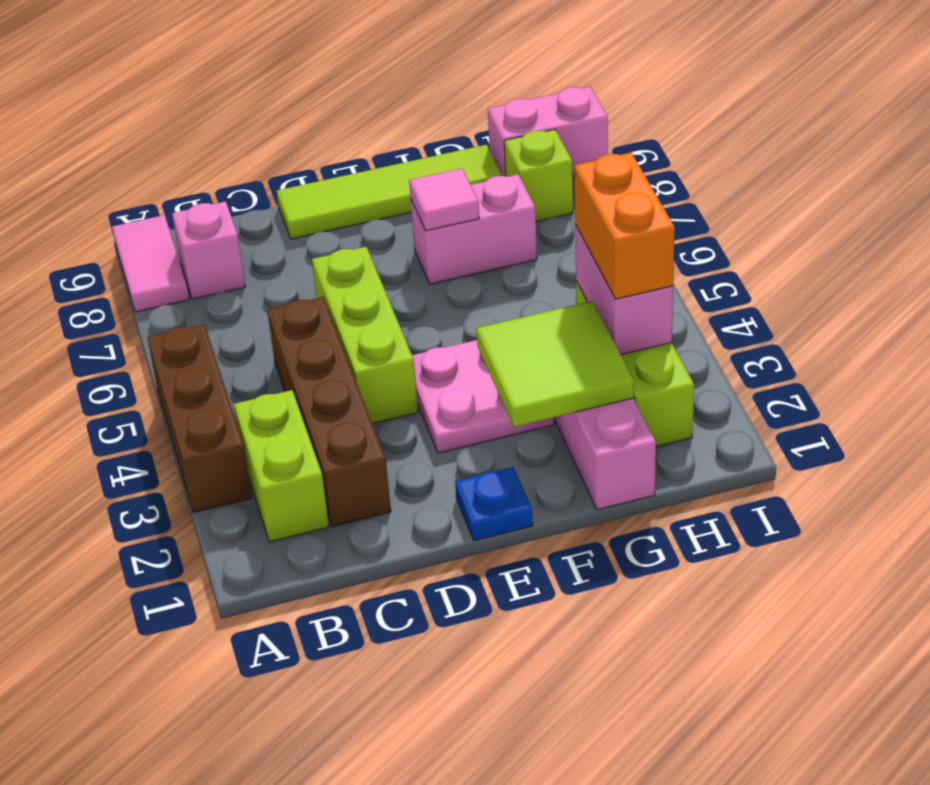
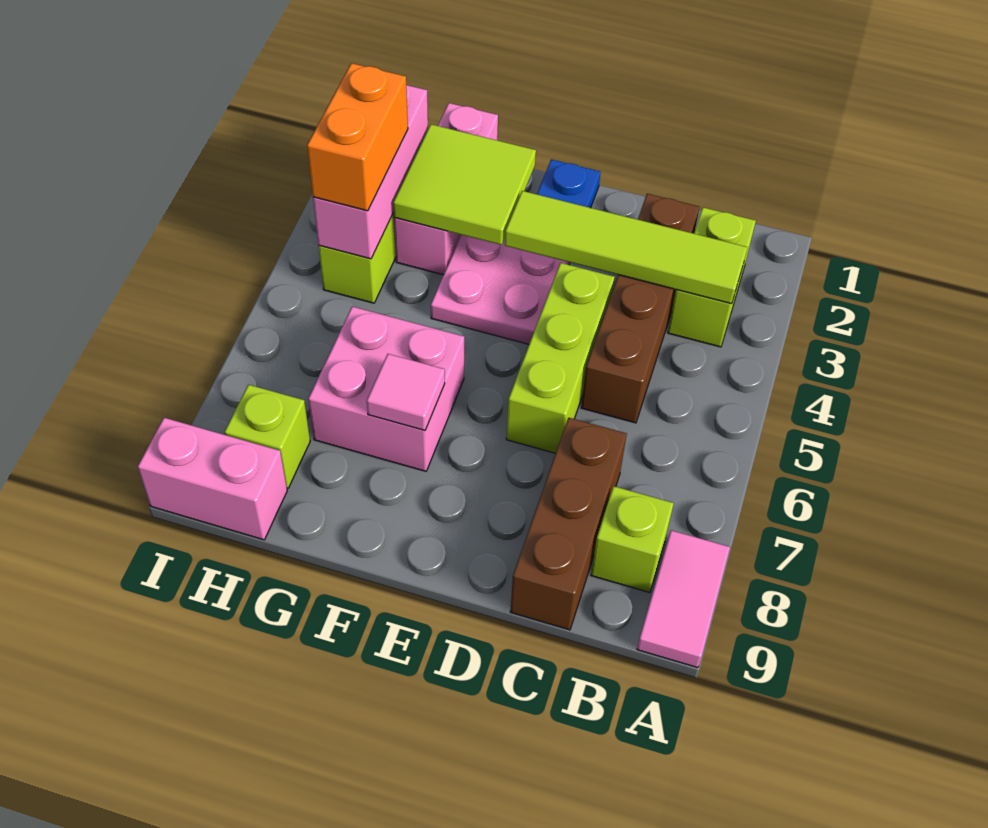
brown 1x3 brick [147,324,252,513] -> brown 1x3 brick moved to [510,418,627,630]
pink 1x1 brick [172,201,245,299] -> lime 1x1 brick [591,486,674,593]
lime 1x4 tile [277,145,502,239] -> lime 1x4 tile moved to [505,191,747,304]
pink 1x2 brick [411,174,537,284] -> pink 2x2 brick [308,307,464,471]
pink 1x2 brick [575,224,673,355] -> pink 1x3 brick [313,85,428,259]

